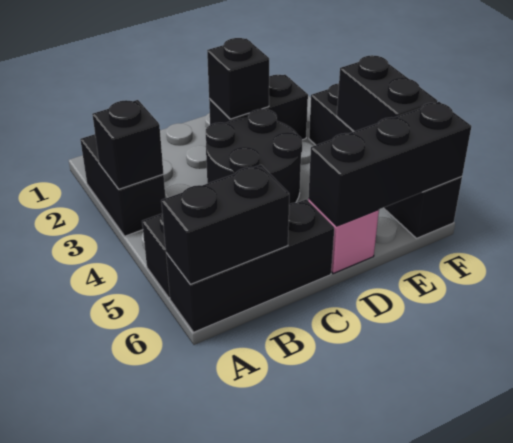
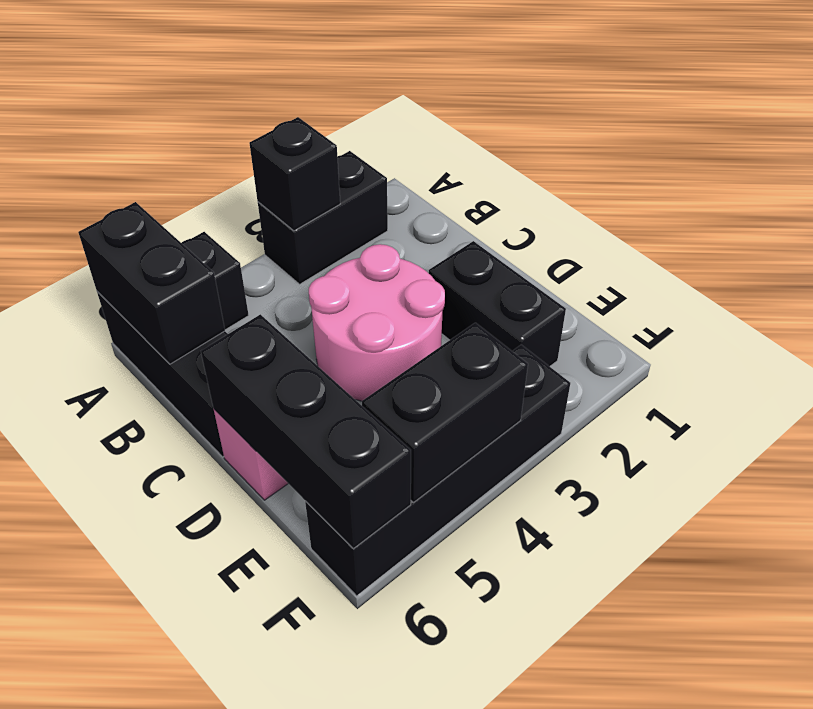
black 2x2 round brick [206,109,302,204] -> pink 2x2 round brick [309,244,445,401]
black 1x1 brick [207,38,269,119] -> none

